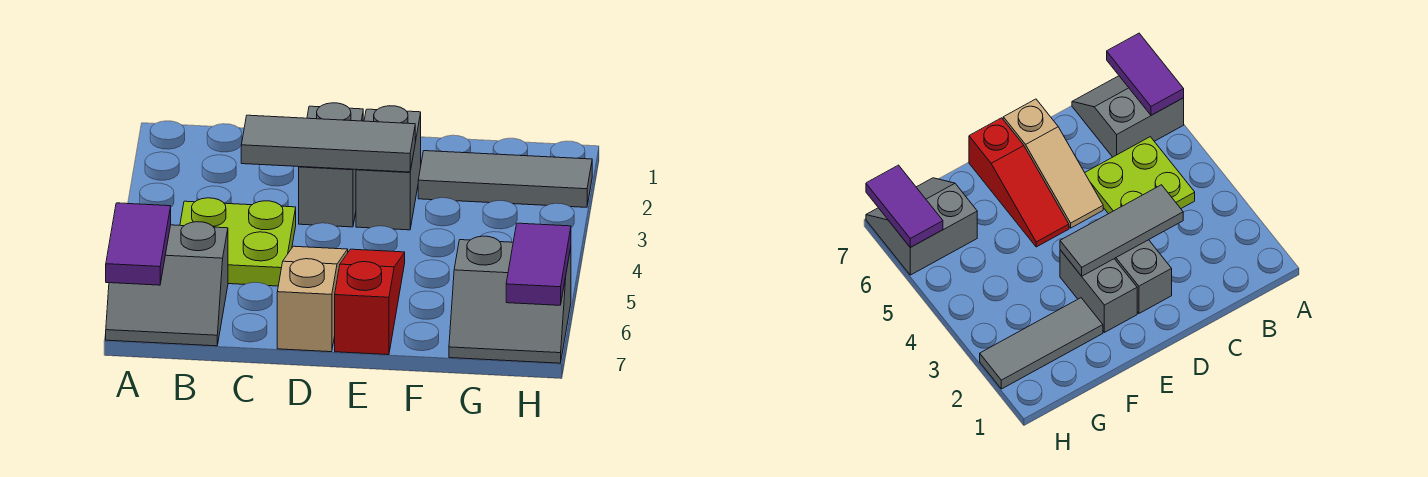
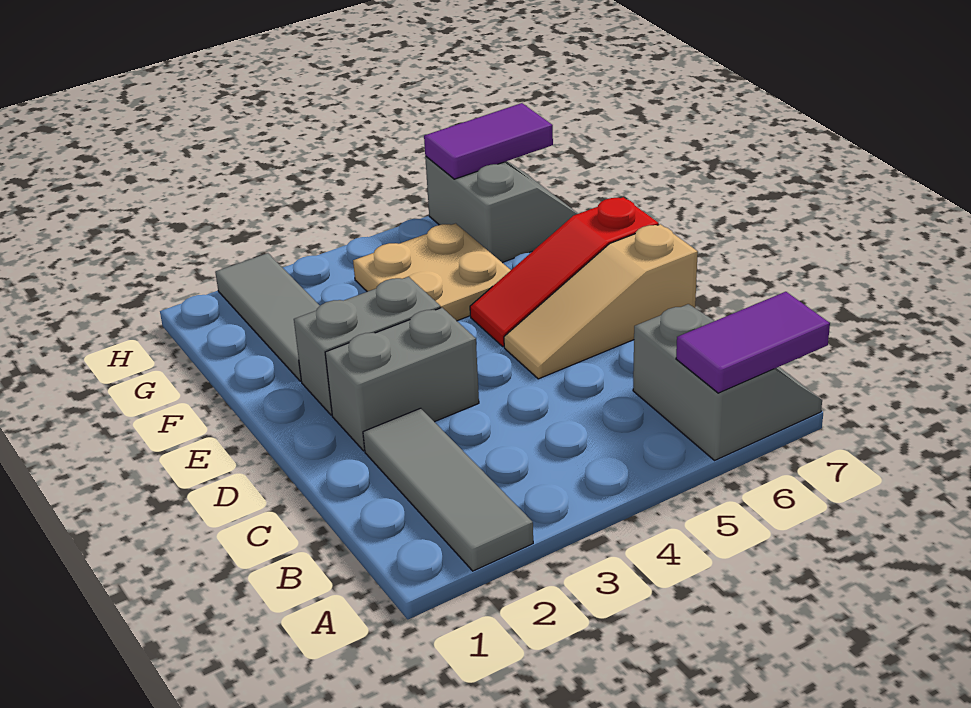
lime 2x2 plate [180,198,296,286] -> none
grey 1x3 tile [241,115,415,172] -> grey 1x3 tile moved to [363,408,533,571]
none -> tan 2x2 plate [353,223,511,321]

